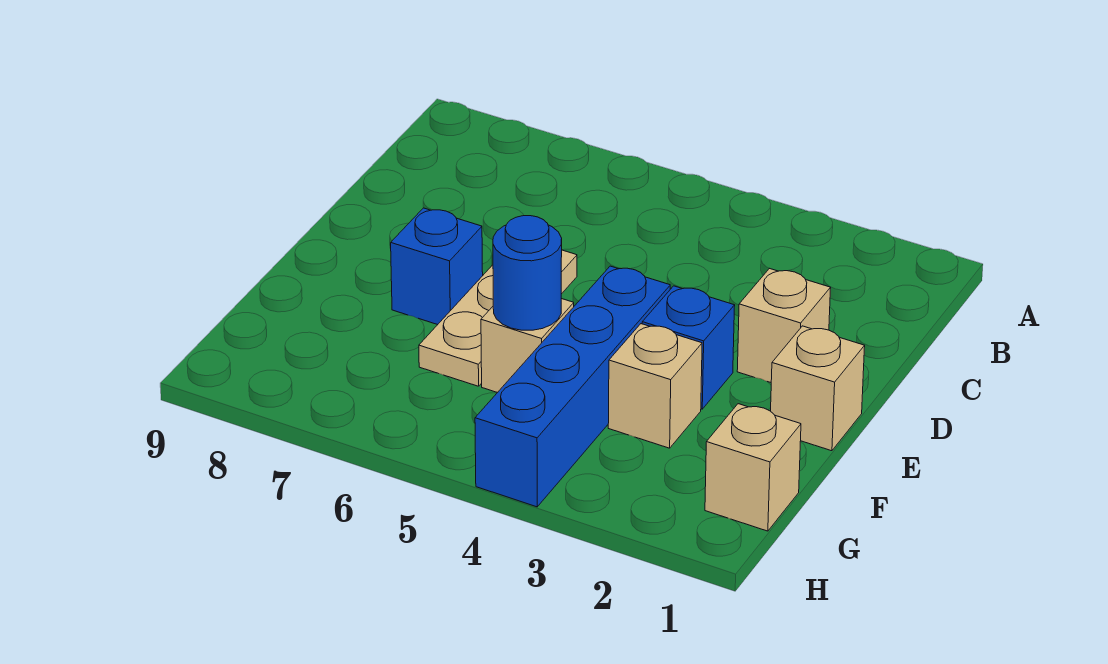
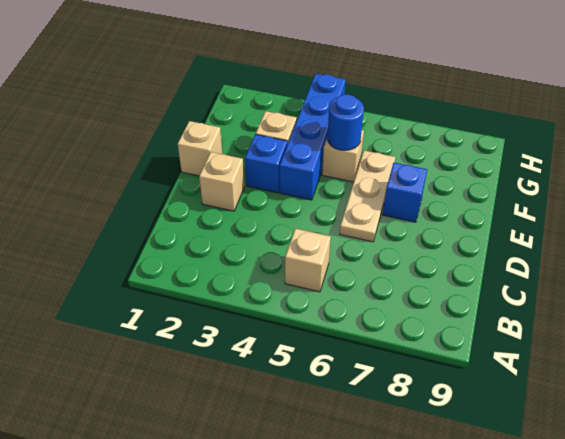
tan 1x1 brick [705,404,801,531] -> tan 1x1 brick moved to [285,228,331,292]

